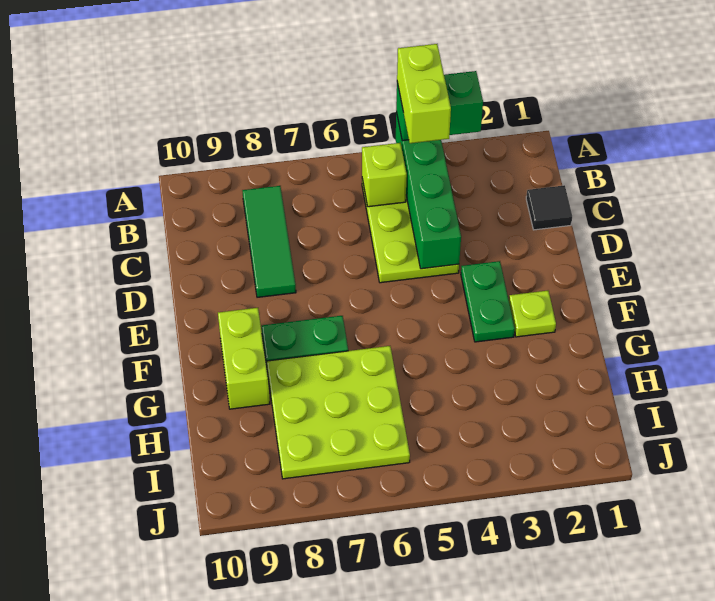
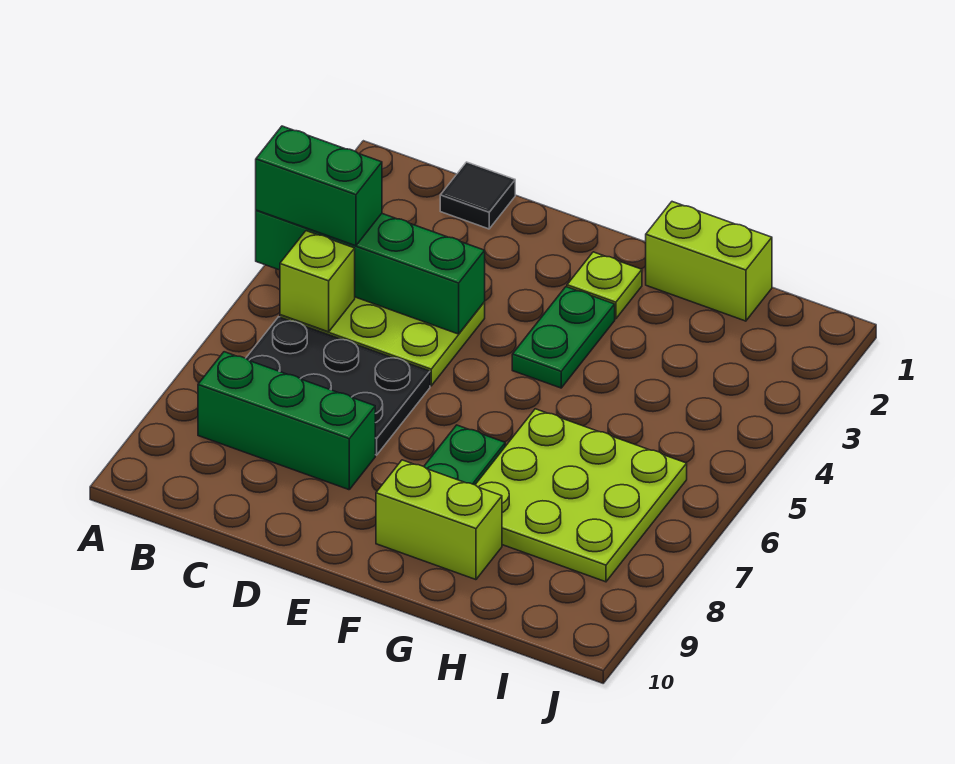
green 1x2 brick [396,71,483,141] -> green 1x2 brick turned to [256,126,382,246]
lime 1x2 brick [397,44,451,143] -> lime 1x2 brick moved to [646,202,772,321]
none -> black 2x3 plate [246,317,430,455]
green 1x3 tile [242,186,296,297] -> green 1x3 brick [198,352,375,490]
green 1x2 plate [461,261,515,342] -> green 1x2 plate turned to [512,287,615,388]

